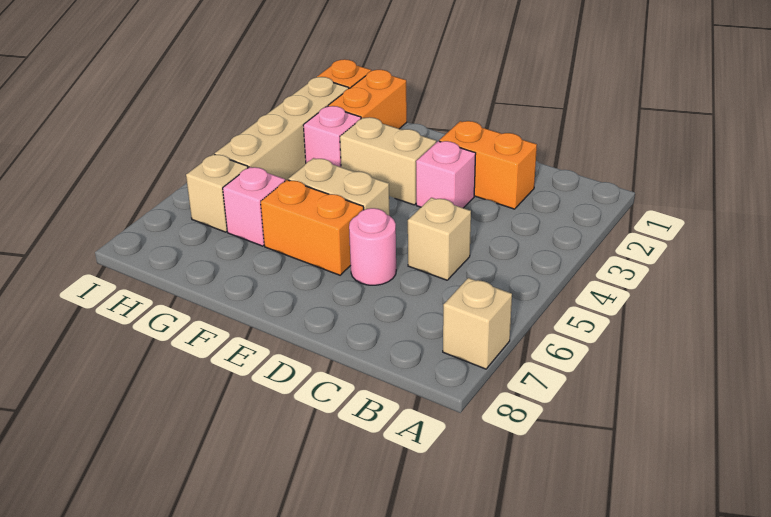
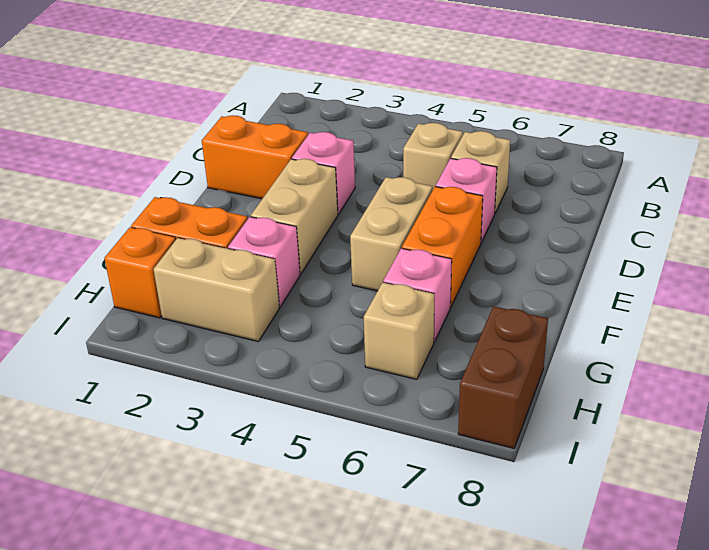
tan 1x1 brick [443,278,512,369] -> tan 1x1 brick moved to [451,131,510,213]
orange 1x2 brick [439,121,537,209] -> orange 1x2 brick turned to [202,116,308,199]
pink 1x1 round brick [349,208,396,285] -> pink 1x1 brick [436,158,497,242]
tan 1x4 brick [215,77,349,181] -> tan 1x2 brick [154,238,280,342]
none -> brown 1x2 brick [458,306,548,448]

